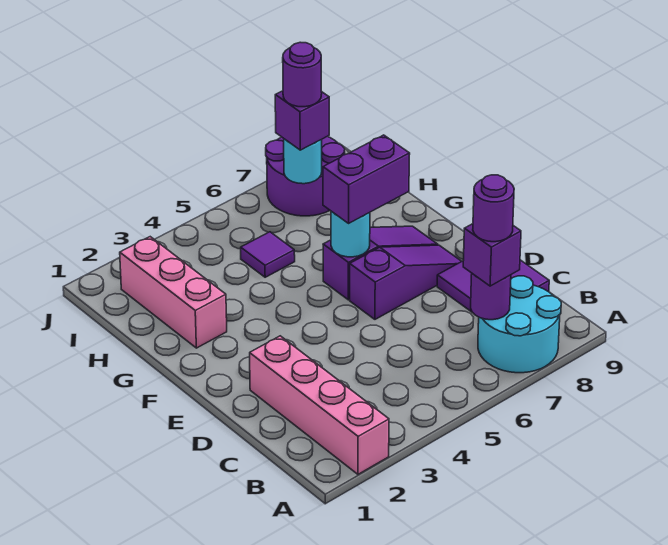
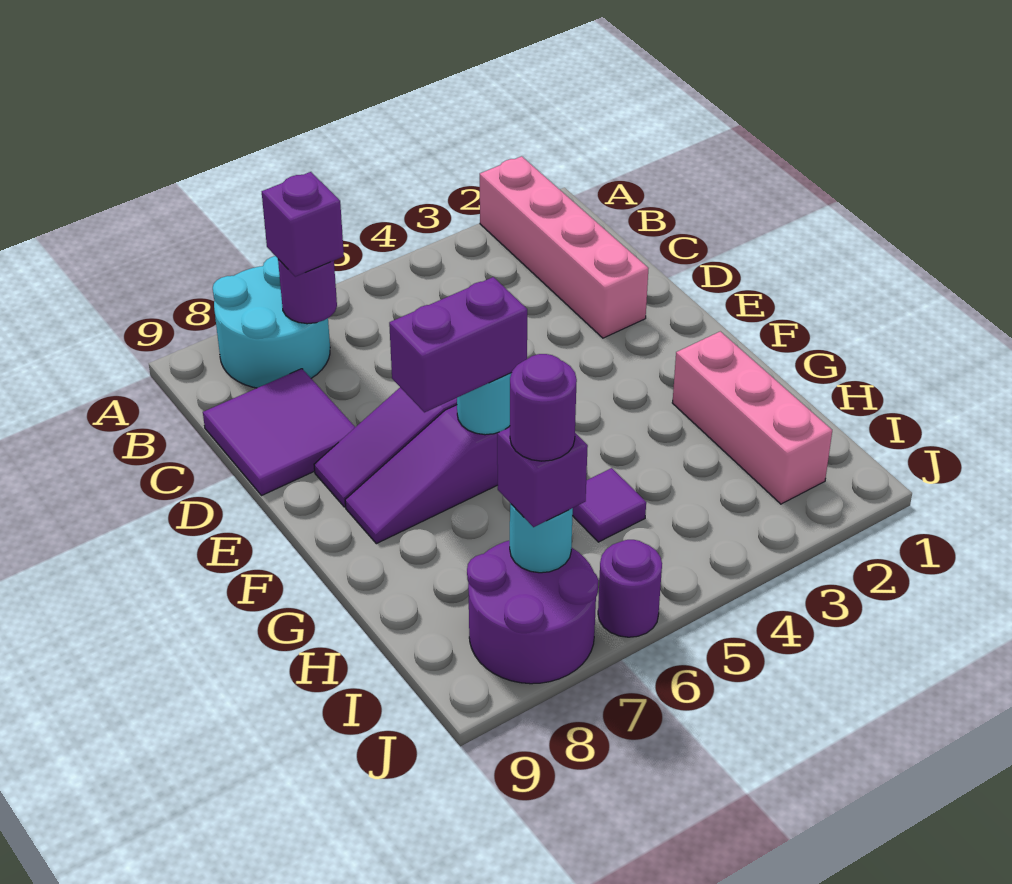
purple 1x1 round brick [473,175,514,242] -> purple 1x1 round brick moved to [598,540,662,637]

